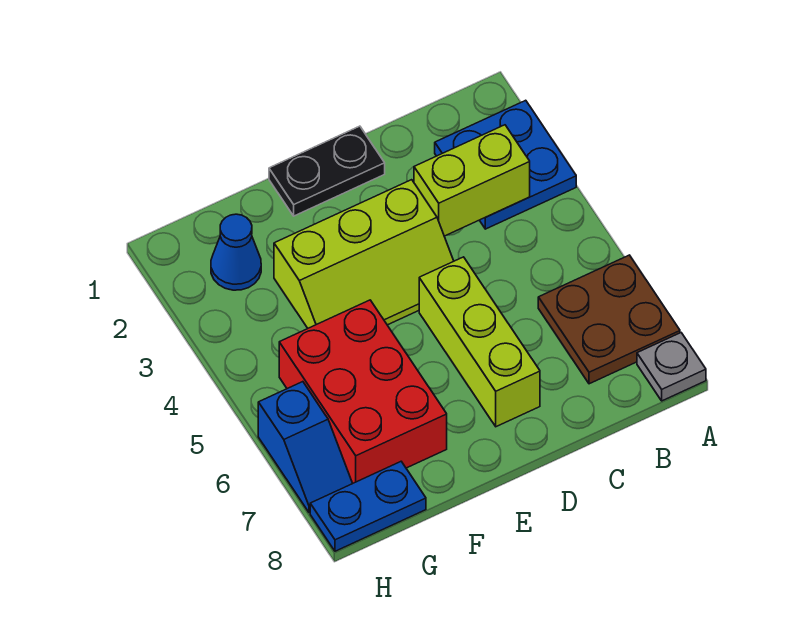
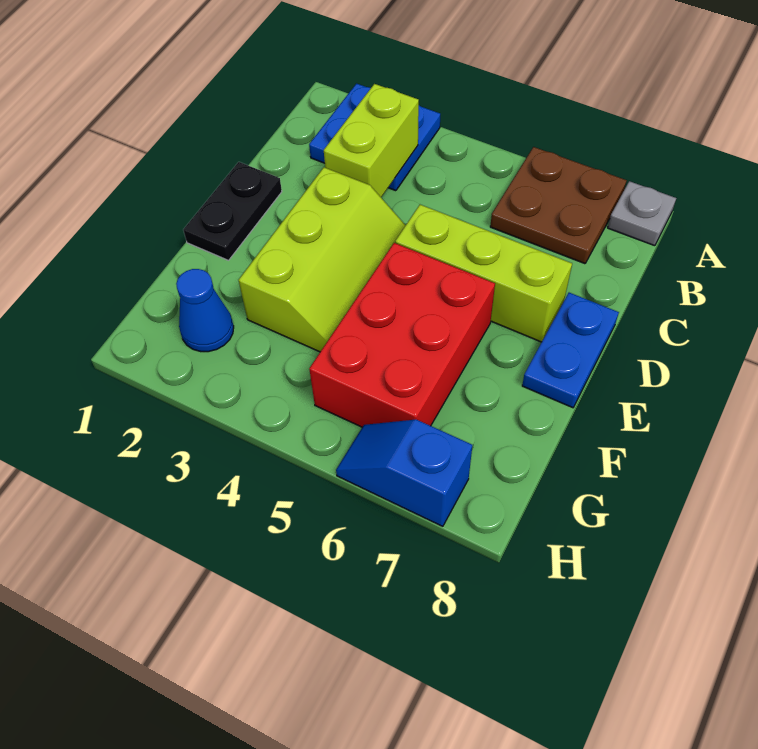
red 2x3 brick [279,300,447,483] -> red 2x3 brick turned to [309,243,495,427]
blue 1x2 plate [310,462,426,551] -> blue 1x2 plate moved to [522,293,619,408]
blue 1x2 slope [258,382,353,513] -> blue 1x2 slope turned to [336,420,472,526]

